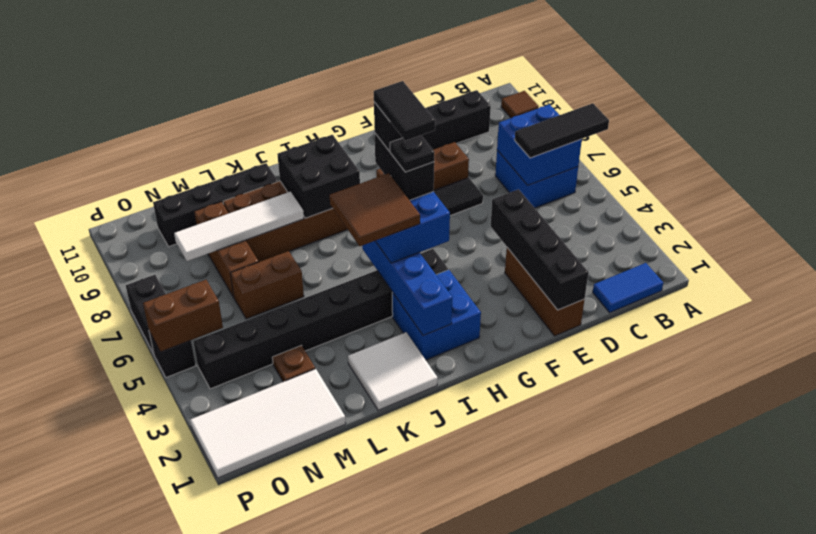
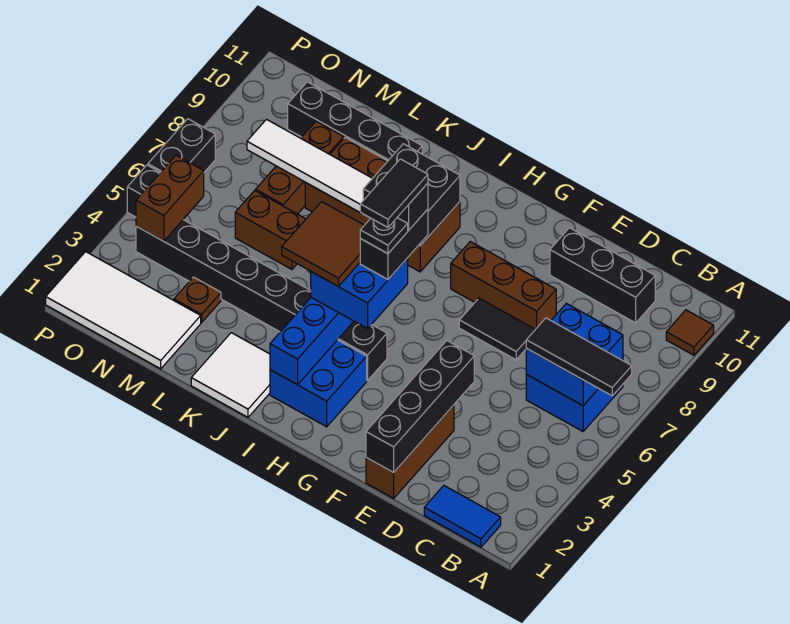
brown 1x2 brick [143,280,223,352] -> brown 1x2 brick turned to [136,155,204,241]

